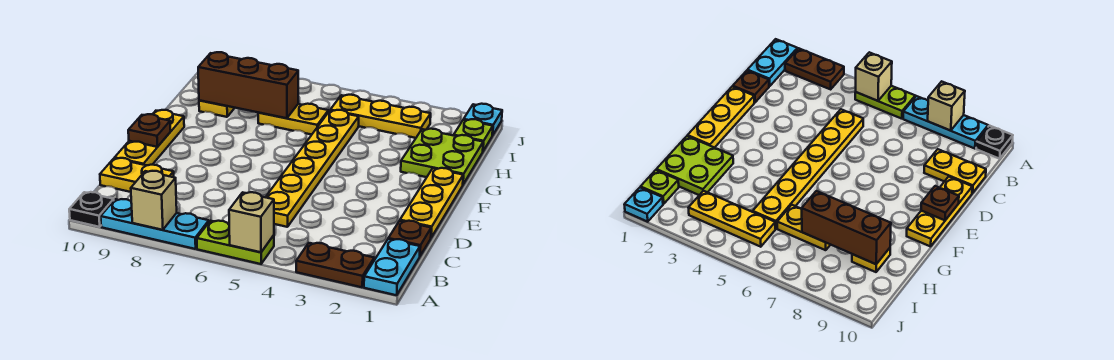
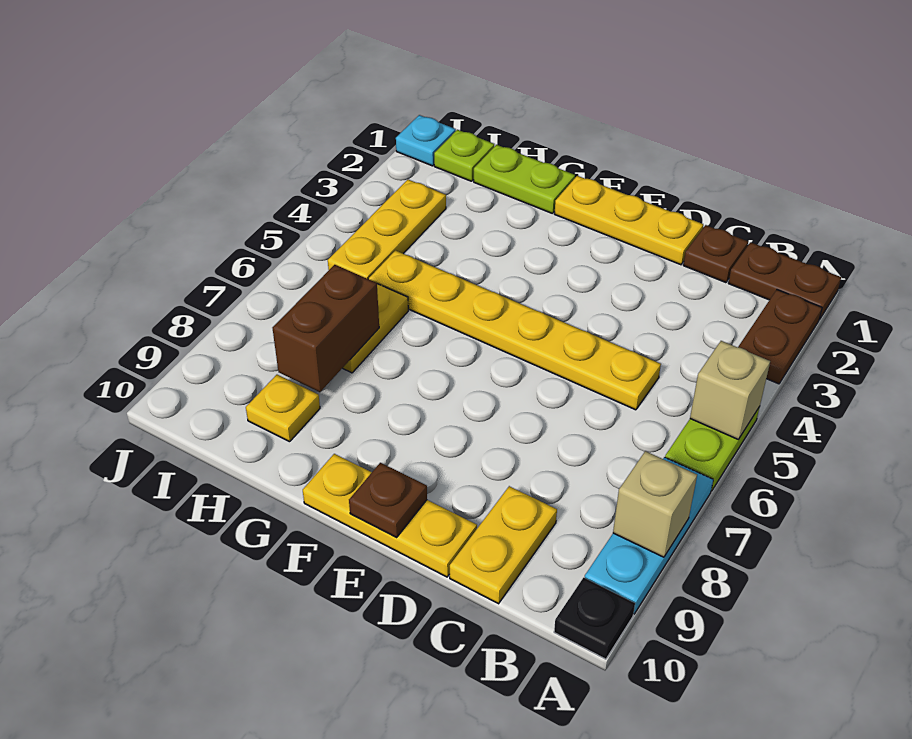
cyan 1x2 plate [364,239,420,295] -> brown 1x2 plate [728,242,841,320]
lime 2x2 plate [401,129,483,184] -> lime 1x2 plate [474,145,575,214]
brown 1x3 brick [198,52,298,118] -> brown 1x2 brick [273,265,379,392]

